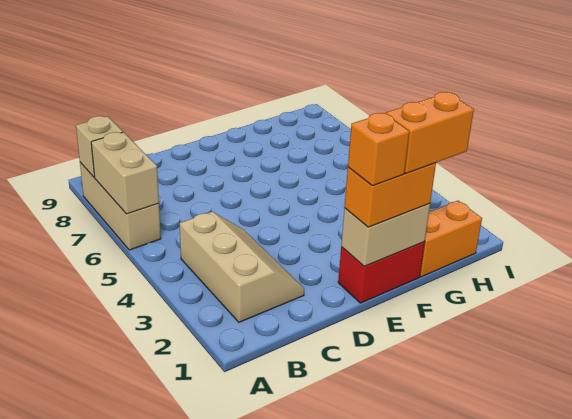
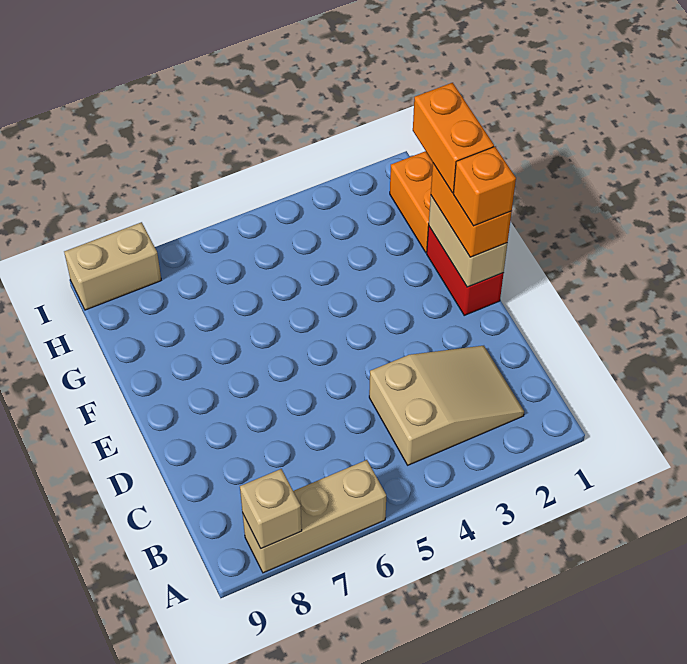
tan 1x2 brick [91,132,159,214] -> tan 1x2 brick moved to [64,222,161,310]
tan 2x3 slope [180,212,304,322] -> tan 2x3 slope turned to [369,346,524,465]

